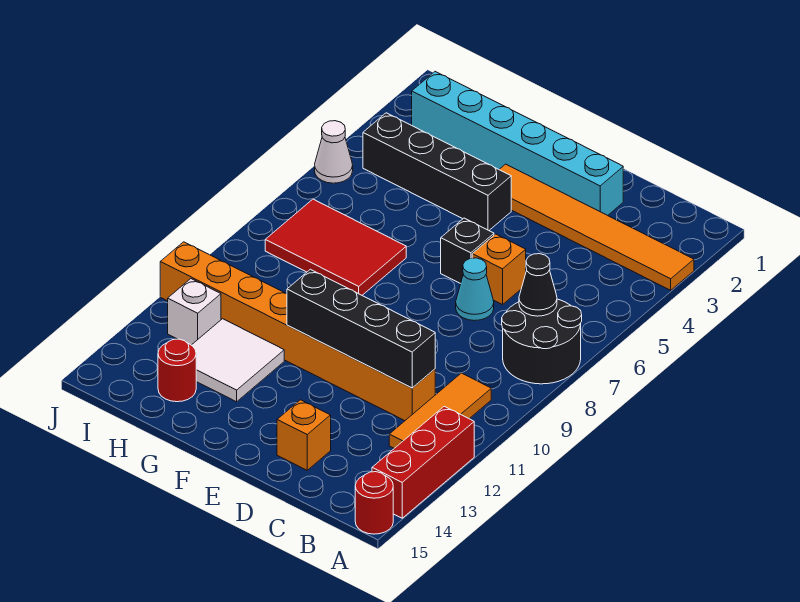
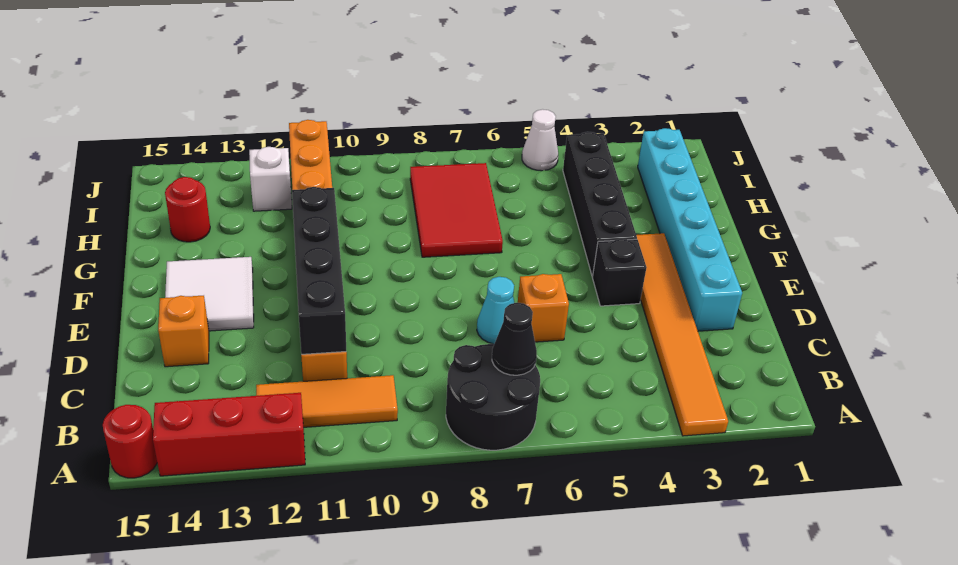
black 1x1 brick [441,218,494,284] -> black 1x1 brick moved to [592,239,647,306]
white 2x2 tile [192,319,284,402] -> white 2x2 tile moved to [165,257,254,331]

